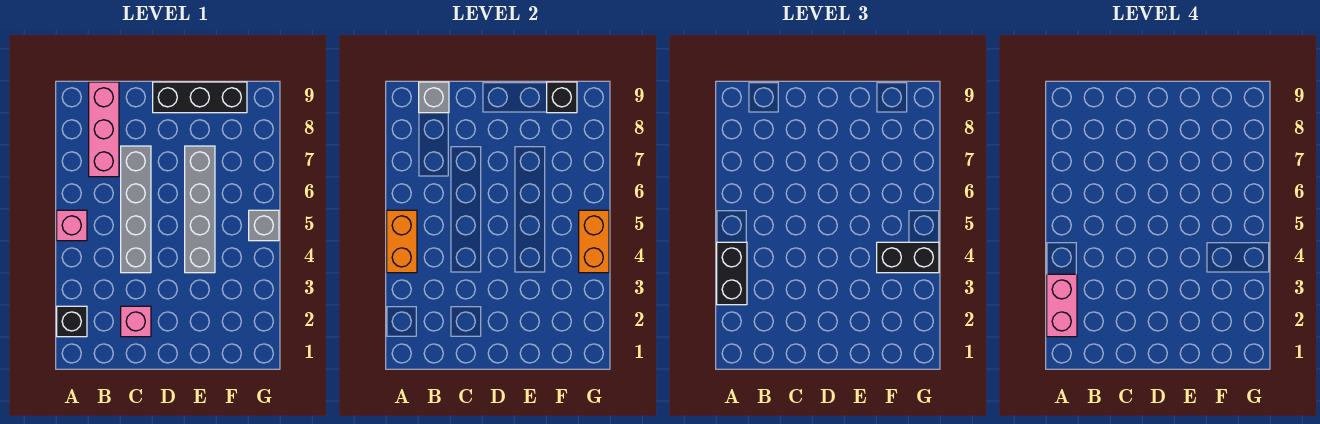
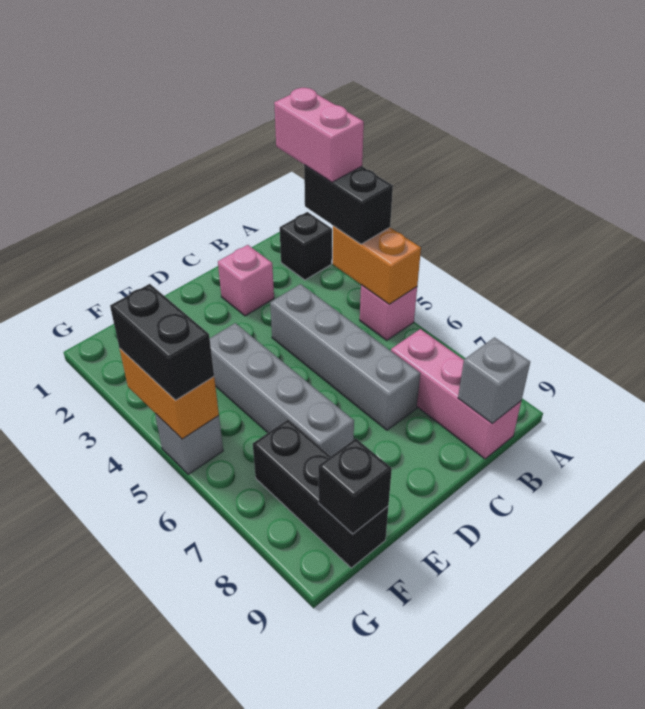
black 1x3 brick [153,82,247,113] -> black 1x3 brick turned to [253,420,388,568]
black 1x2 brick [877,242,939,273] -> black 1x2 brick turned to [110,284,214,400]

